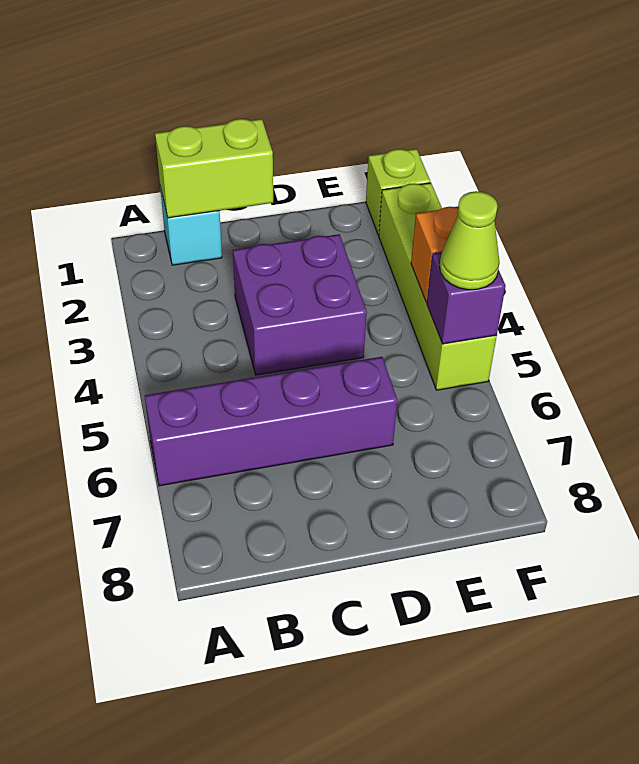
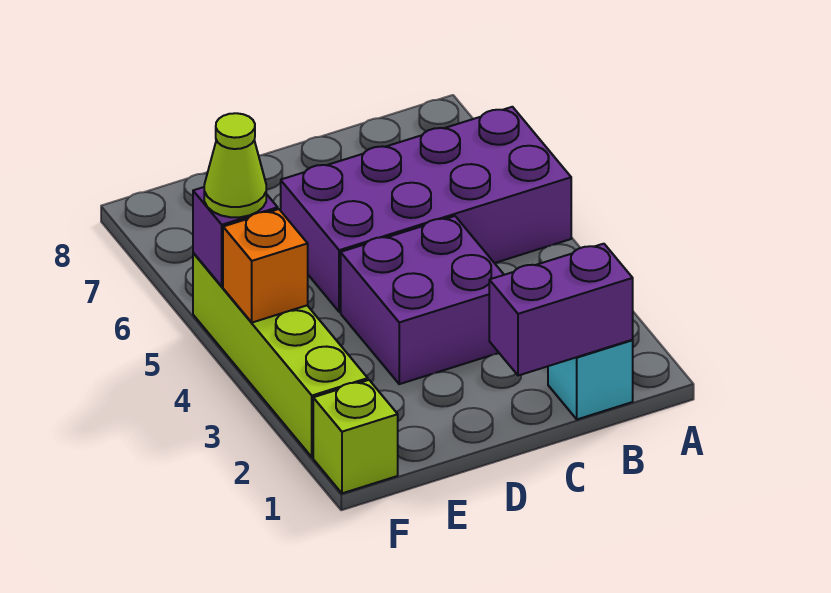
purple 1x4 brick [145,357,397,486] -> purple 2x4 brick [281,107,571,312]
lime 1x2 brick [155,119,273,218] -> purple 1x2 brick [489,244,633,376]

